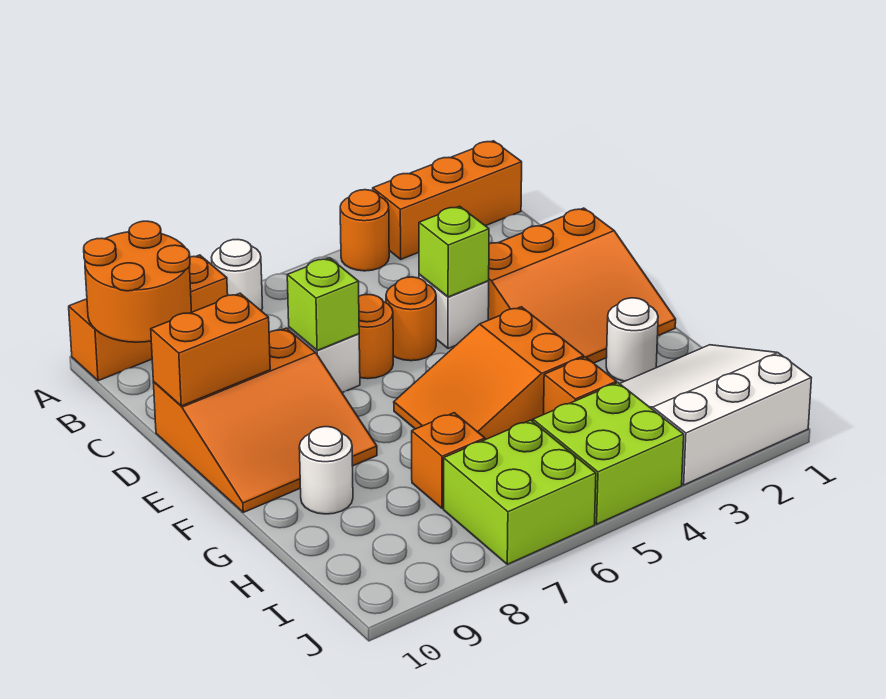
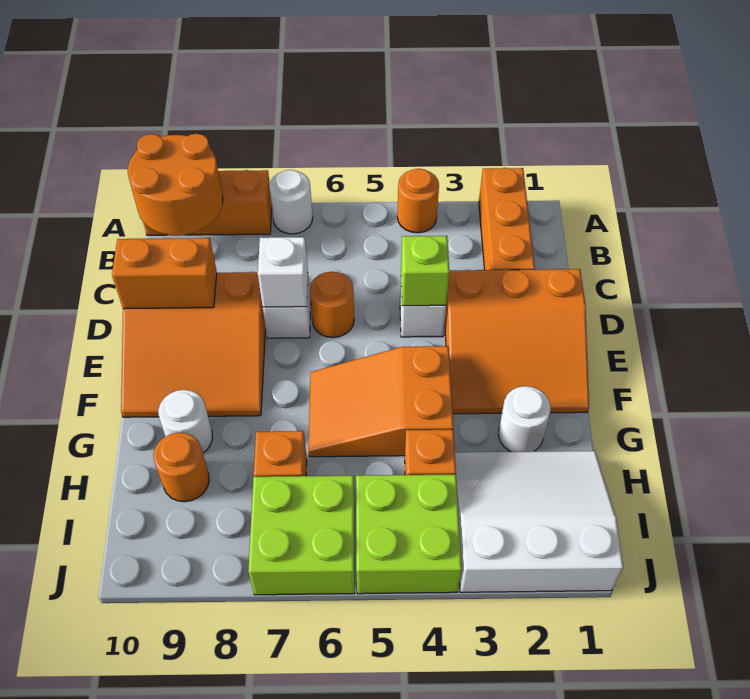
orange 1x3 brick [373,141,522,259] -> orange 1x3 brick turned to [479,168,535,270]
orange 1x1 round brick [386,277,436,361] -> orange 1x1 round brick moved to [153,433,209,502]
lime 1x1 brick [287,258,359,350] -> white 1x1 brick [258,237,308,307]

